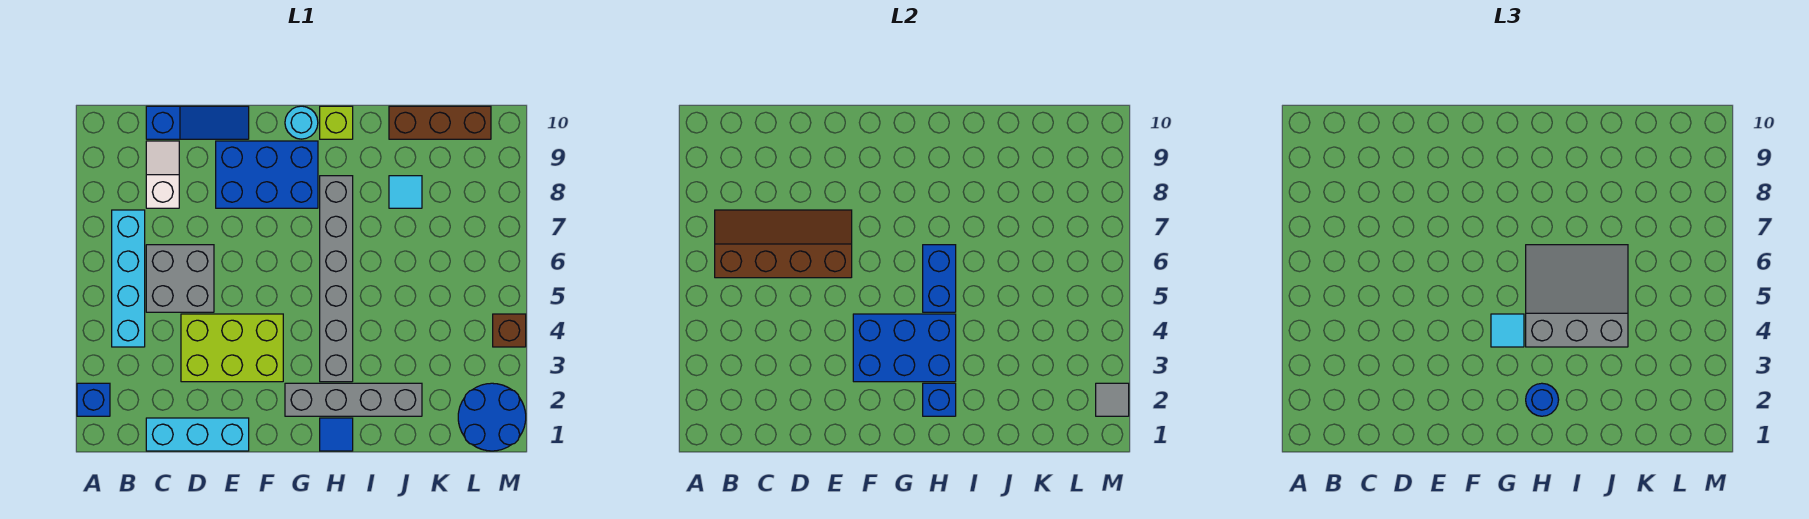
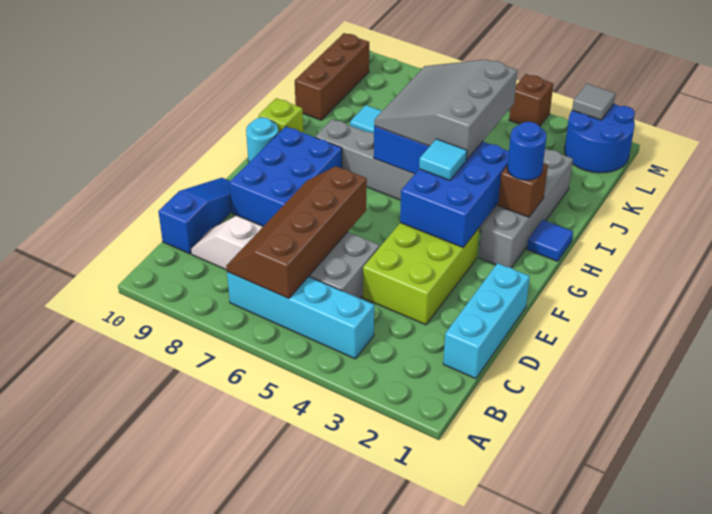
blue 1x1 brick [77,383,110,416] -> none
blue 1x1 brick [923,383,956,416] -> brown 1x1 brick [498,164,548,217]

